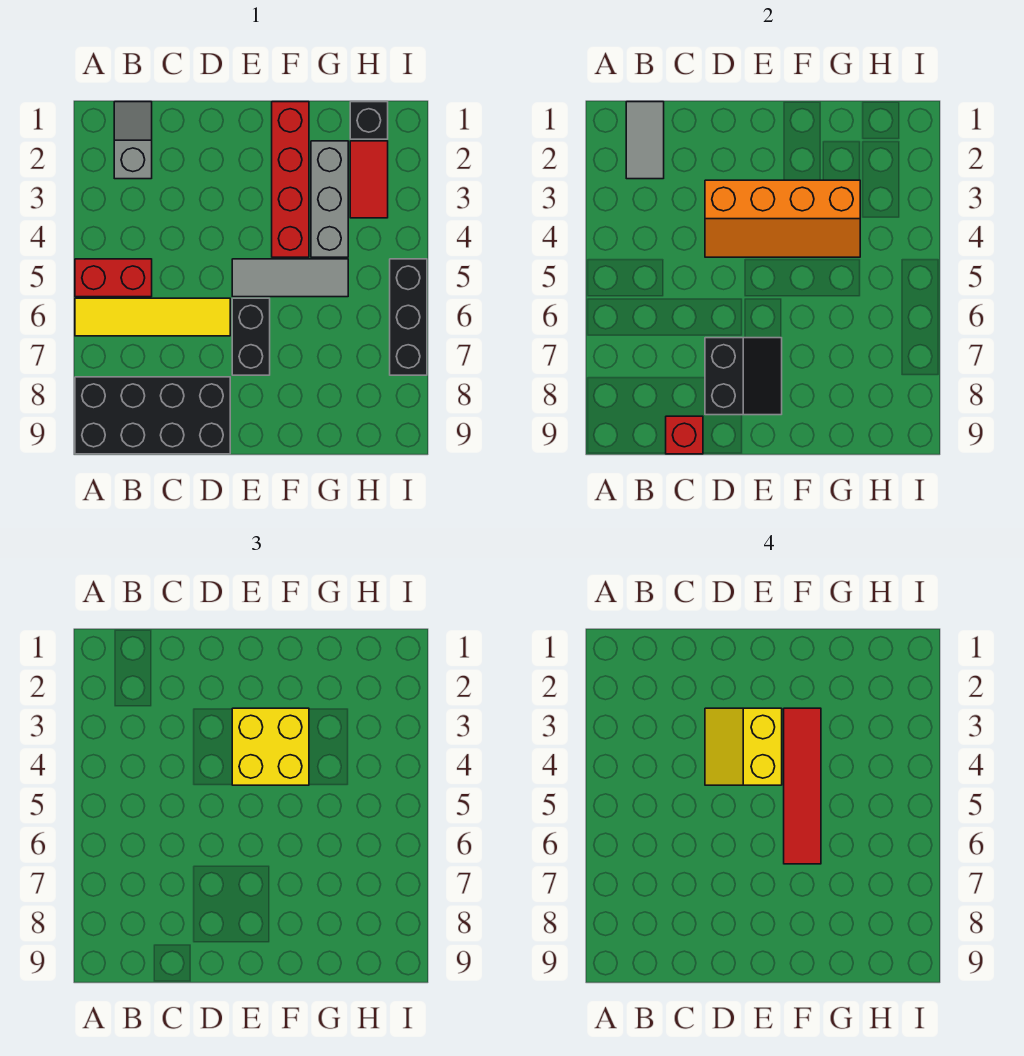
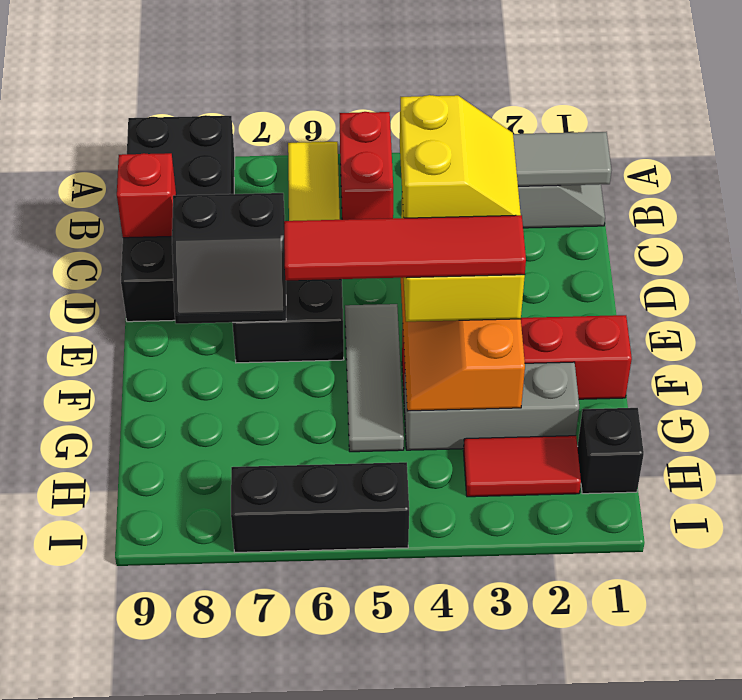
yellow 2x2 slope [705,708,782,785] -> yellow 2x2 slope turned to [400,95,521,218]

